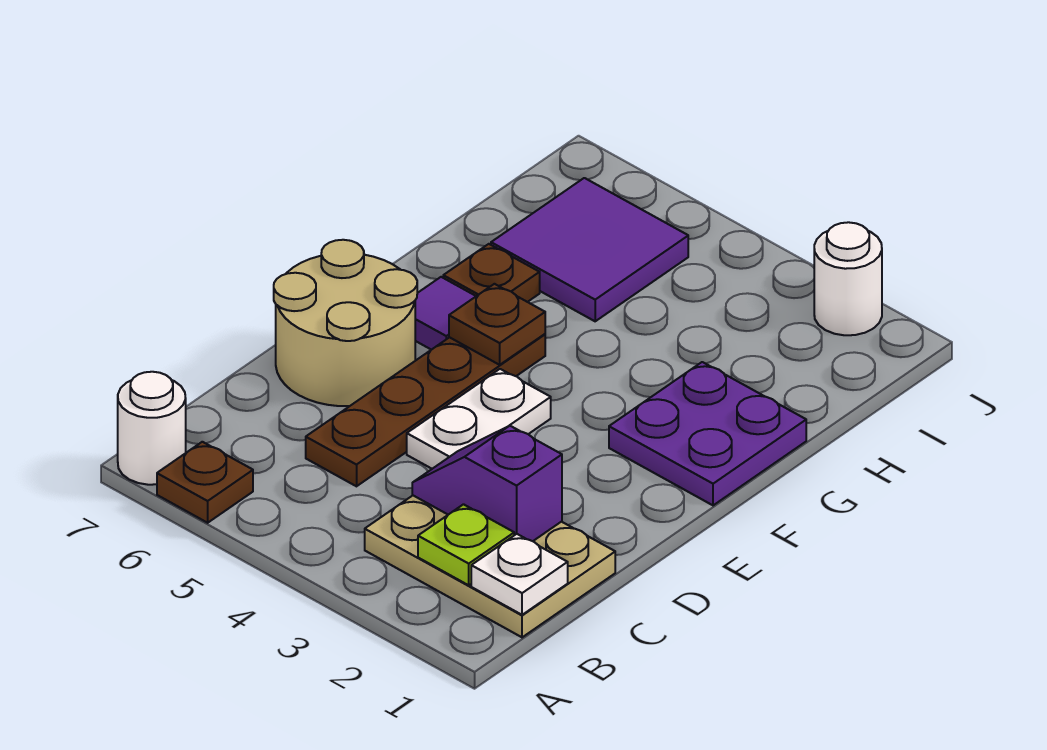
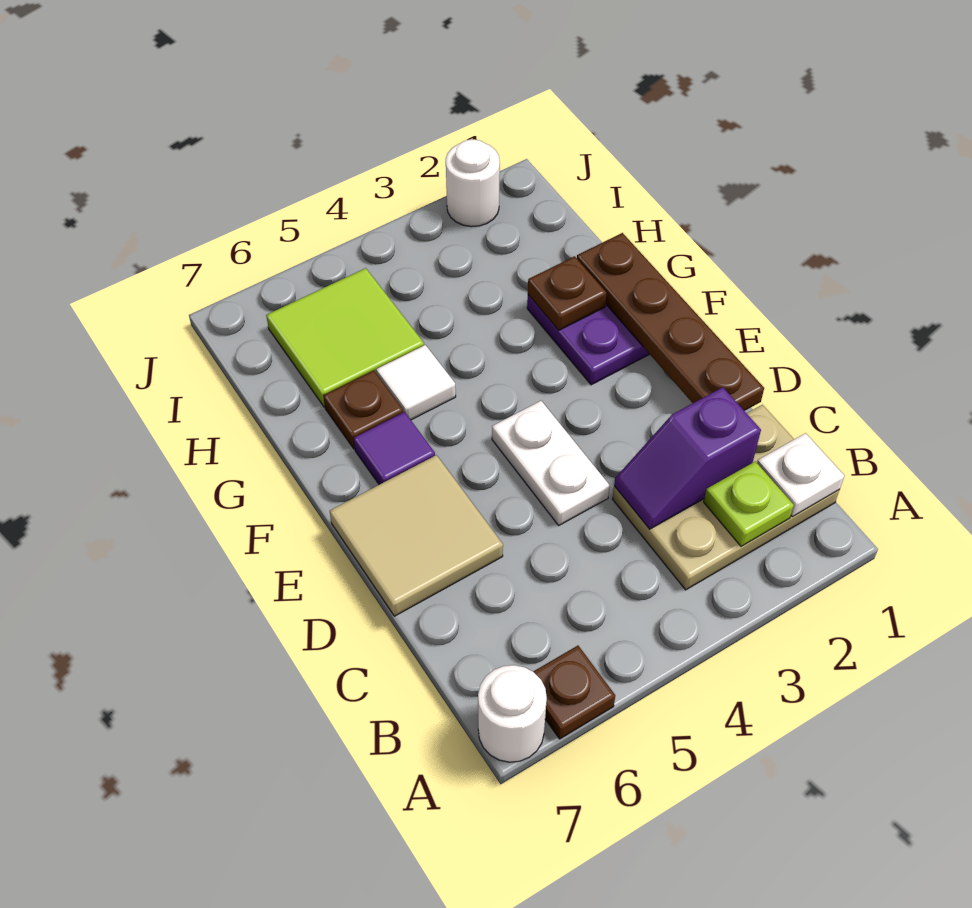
brown 1x4 plate [306,334,545,486] -> brown 1x4 plate moved to [577,233,764,411]
tan 2x2 round brick [274,240,417,406] -> tan 2x2 tile [330,455,503,616]
brown 1x1 plate [449,284,545,365] -> brown 1x1 plate moved to [528,256,606,330]
none -> white 1x1 tile [376,345,456,420]
purple 2x2 tile [491,178,688,321] -> lime 2x2 tile [266,268,424,407]

